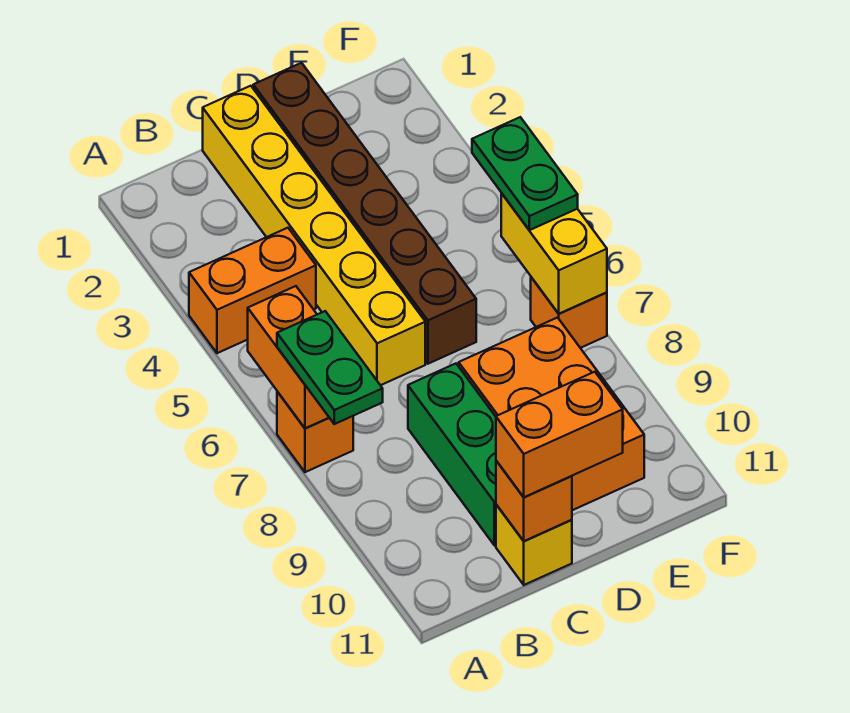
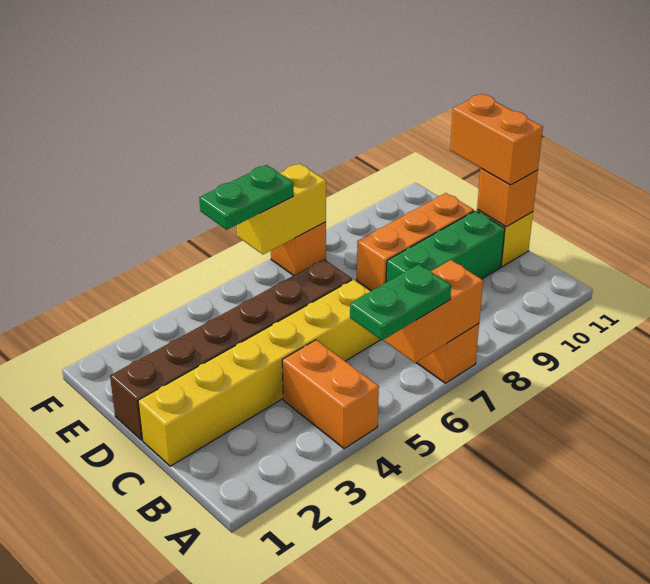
green 1x2 plate [277,311,383,424] -> green 1x2 plate moved to [350,264,451,340]
orange 2x3 brick [459,318,644,510] -> orange 1x3 brick [357,193,474,291]

